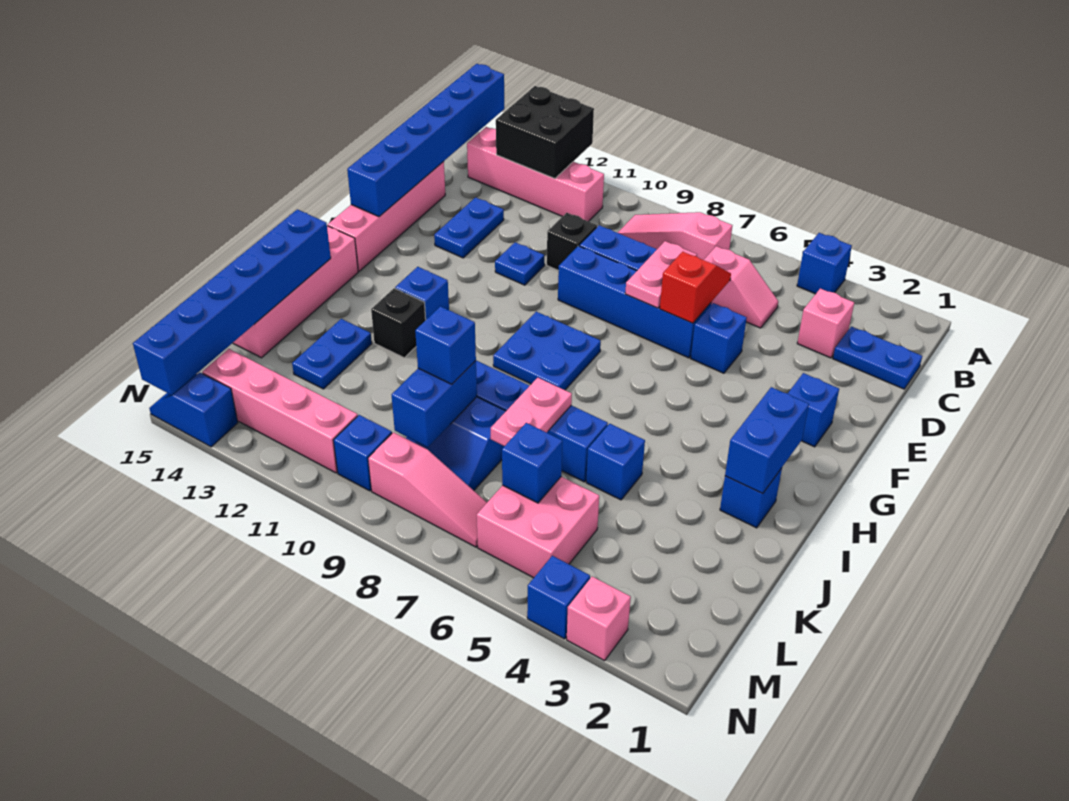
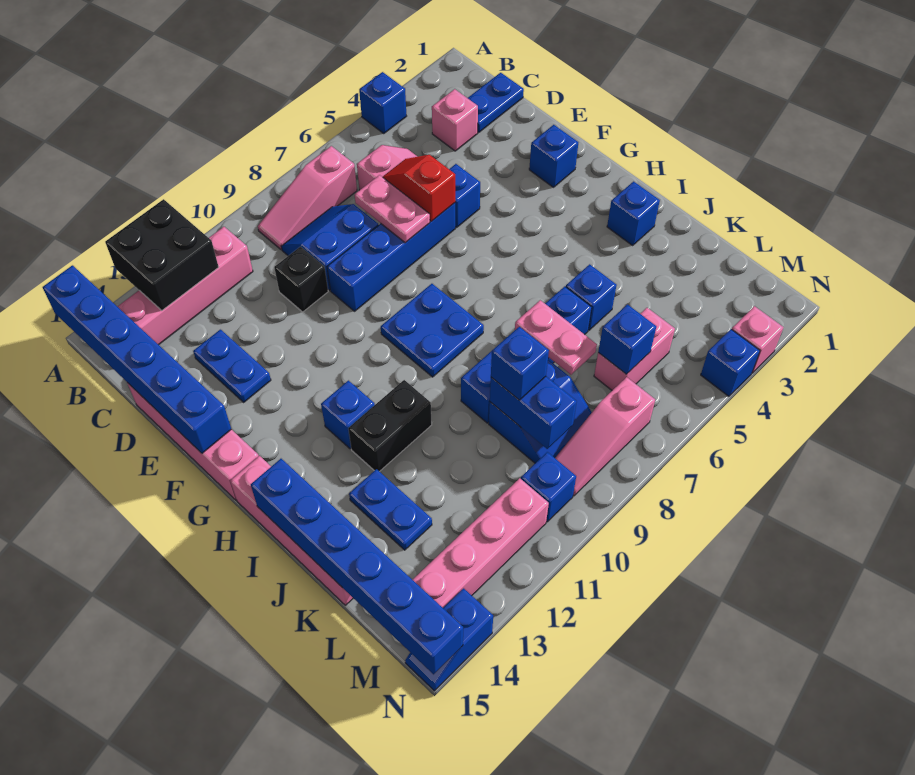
blue 1x1 plate [495,242,544,285] -> none
blue 1x2 brick [725,387,809,494] -> none
black 1x1 brick [371,288,426,358] -> black 1x2 brick [348,380,432,472]
pink 2x2 brick [477,477,599,578] -> pink 1x2 brick [594,308,675,390]
pink 1x3 slope [368,432,487,547] -> pink 1x3 slope turned to [555,377,655,496]

